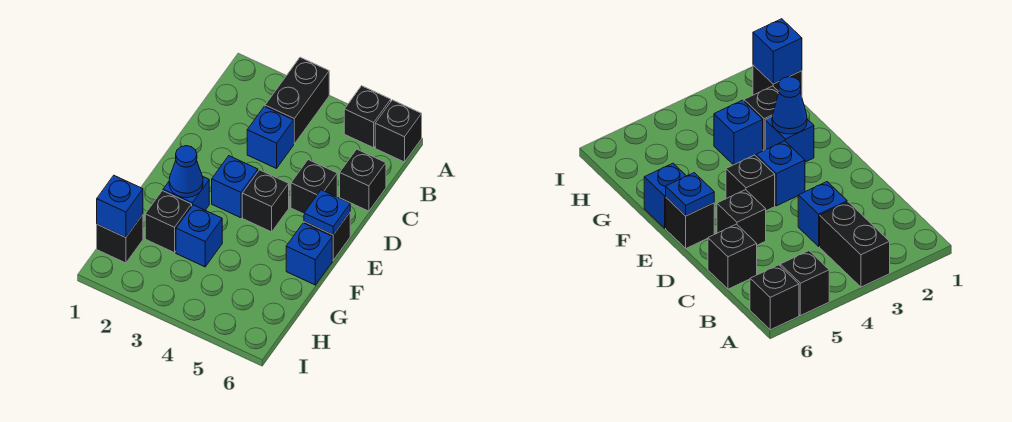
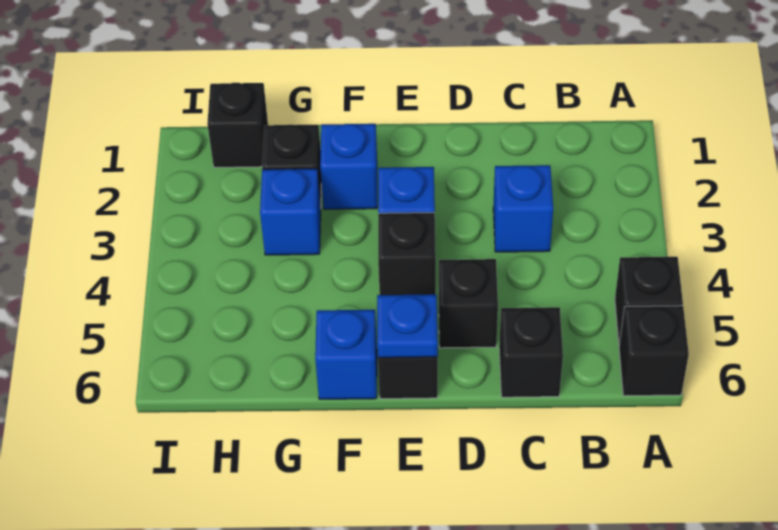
black 1x2 brick [265,57,329,144] -> none
blue 1x1 cone [169,146,203,198] -> none
blue 1x1 brick [97,176,143,237] -> none

